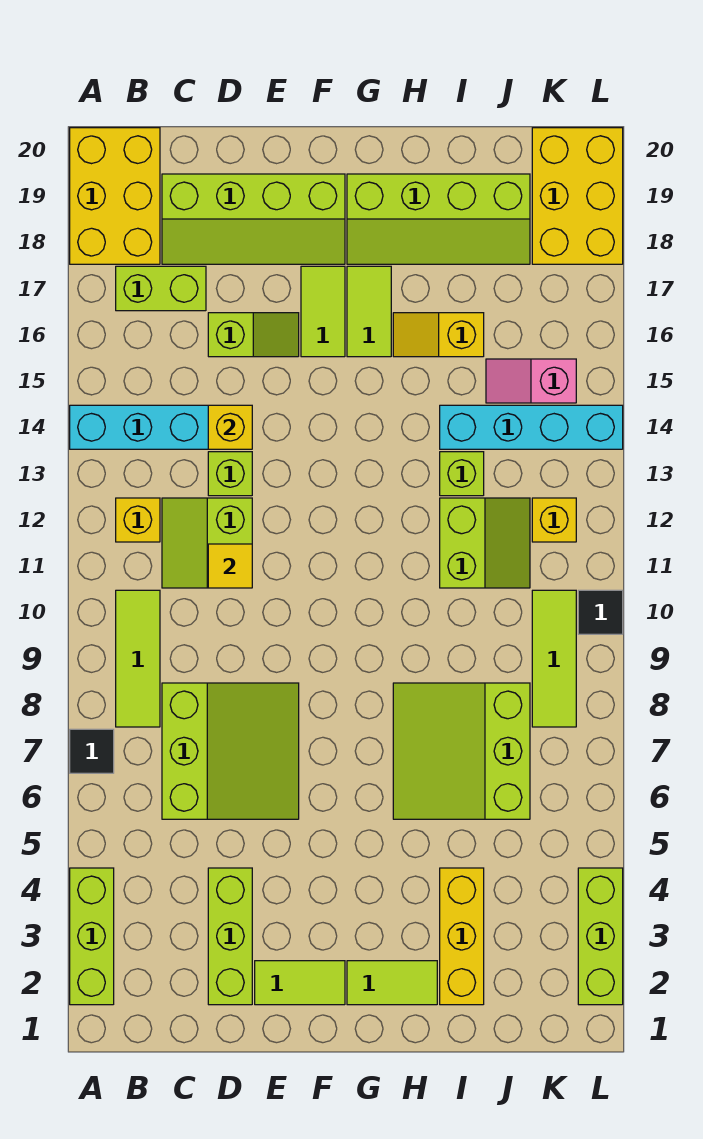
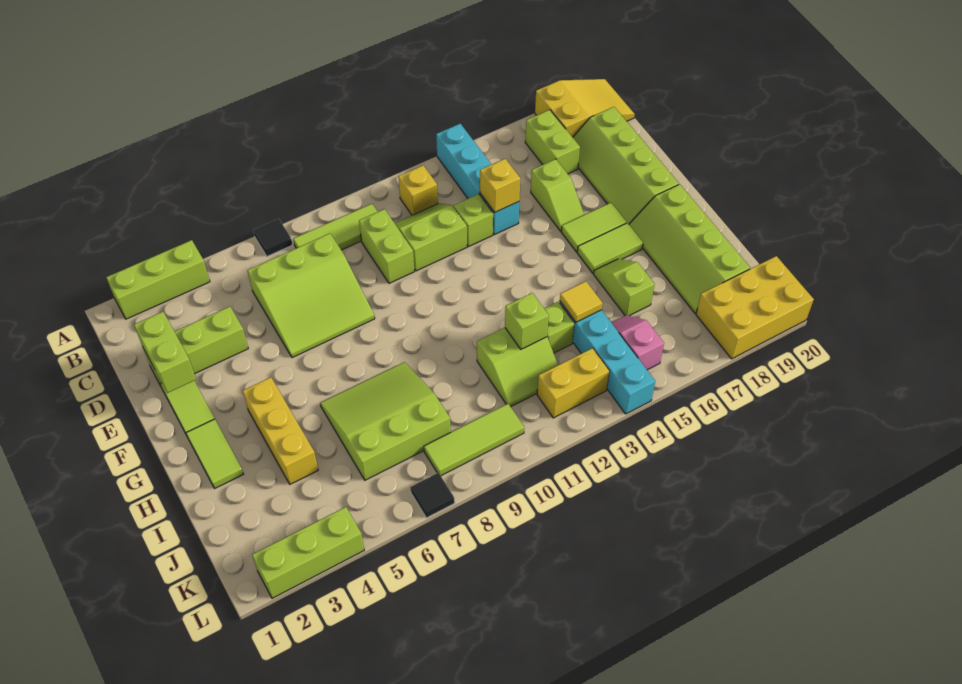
yellow 2x3 brick [70,128,160,264] -> yellow 2x3 slope [535,79,635,137]
none -> lime 1x2 brick [359,209,414,283]
none -> lime 1x2 brick [134,312,196,393]
yellow 1x1 tile [208,544,252,588] -> yellow 1x1 tile moved to [560,281,603,322]
yellow 1x2 slope [393,313,484,357] -> lime 1x2 slope [594,259,655,316]
yellow 1x3 brick [440,868,484,1005] -> yellow 1x3 brick turned to [243,377,318,484]
none -> lime 1x1 brick [505,293,549,349]
yellow 1x1 brick [532,498,576,542] -> yellow 1x2 brick [537,348,610,418]
black 1x1 tile [578,590,623,634] -> black 1x1 tile moved to [410,473,455,518]

